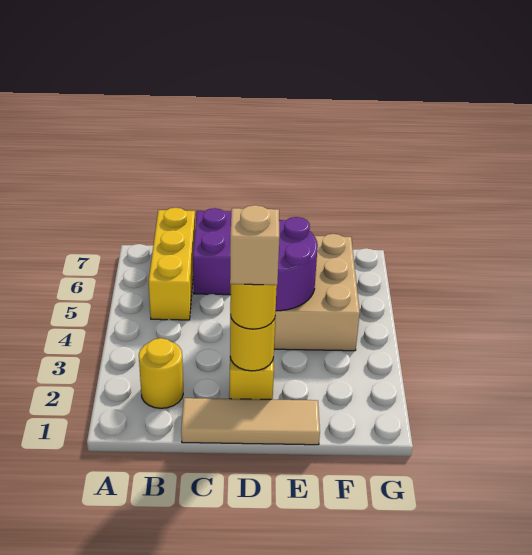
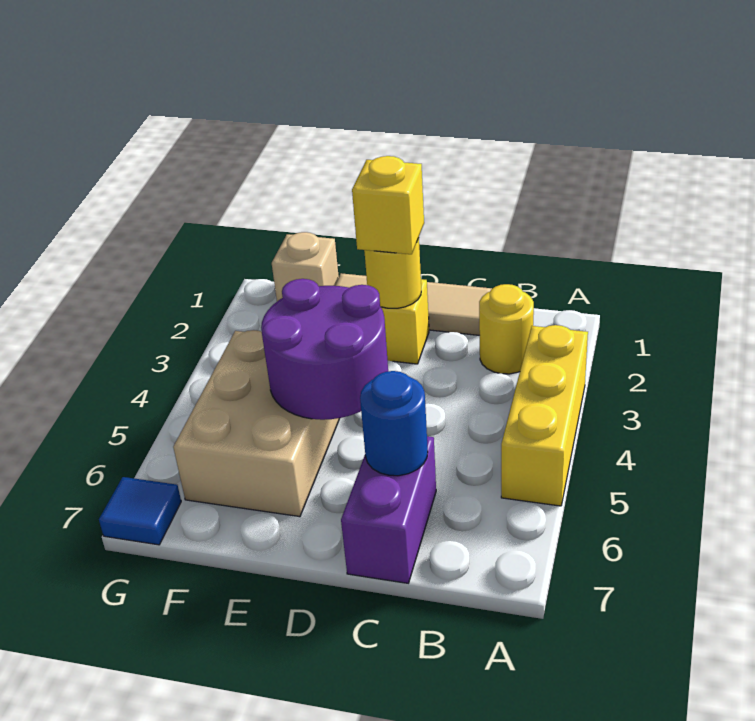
yellow 1x3 brick [149,208,195,320] -> yellow 1x3 brick moved to [501,325,588,506]
none -> blue 1x1 round brick [360,371,428,476]
yellow 1x1 round brick [230,284,277,329] -> yellow 1x1 brick [352,156,424,254]
tan 1x1 brick [230,205,279,285] -> tan 1x1 brick moved to [272,232,339,301]
none -> blue 1x1 tile [99,477,181,545]

